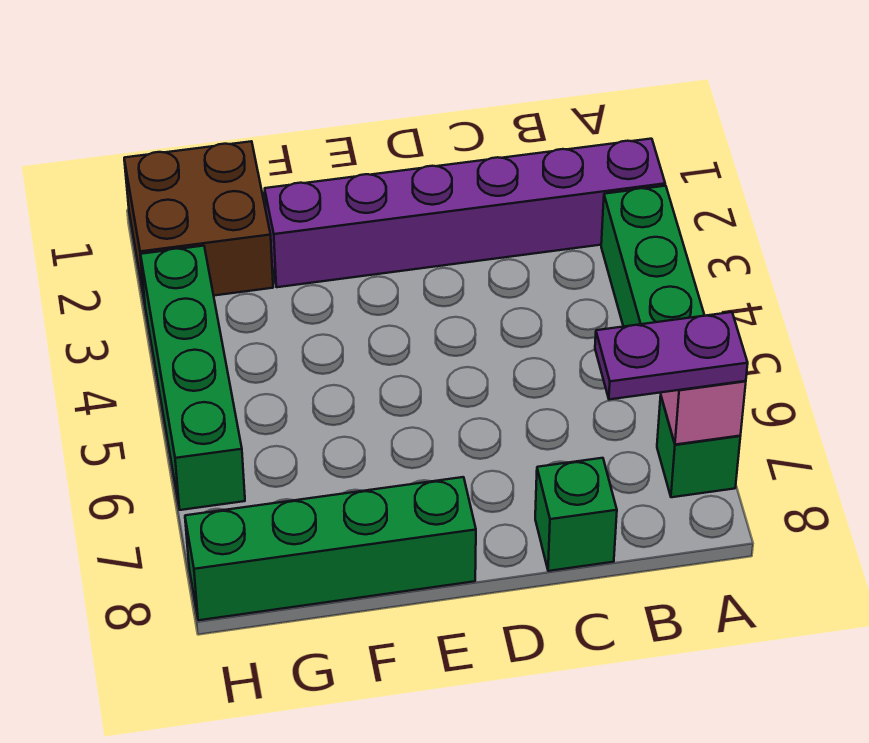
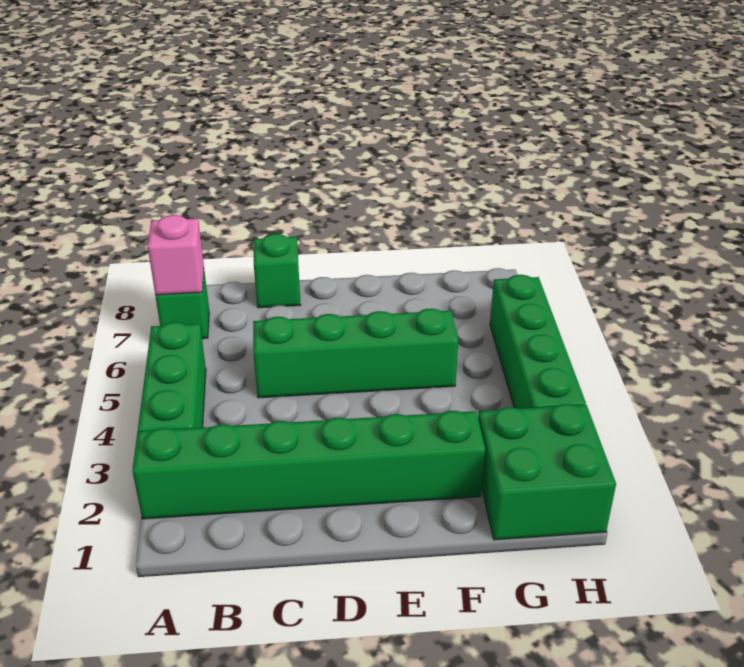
purple 1x6 brick [265,139,665,287] -> green 1x6 brick [132,411,485,519]
purple 1x2 plate [595,312,748,399] -> none
green 1x4 brick [185,477,476,620] -> green 1x4 brick moved to [253,308,458,398]
brown 2x2 brick [124,141,273,302] -> green 2x2 brick [478,404,616,540]

